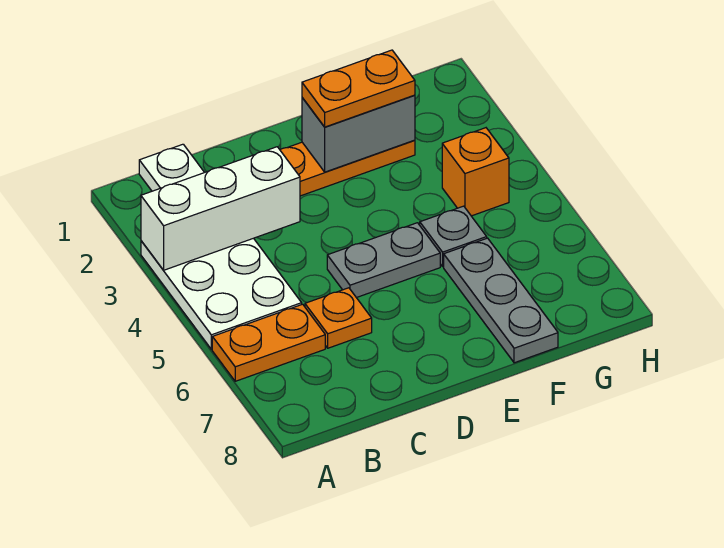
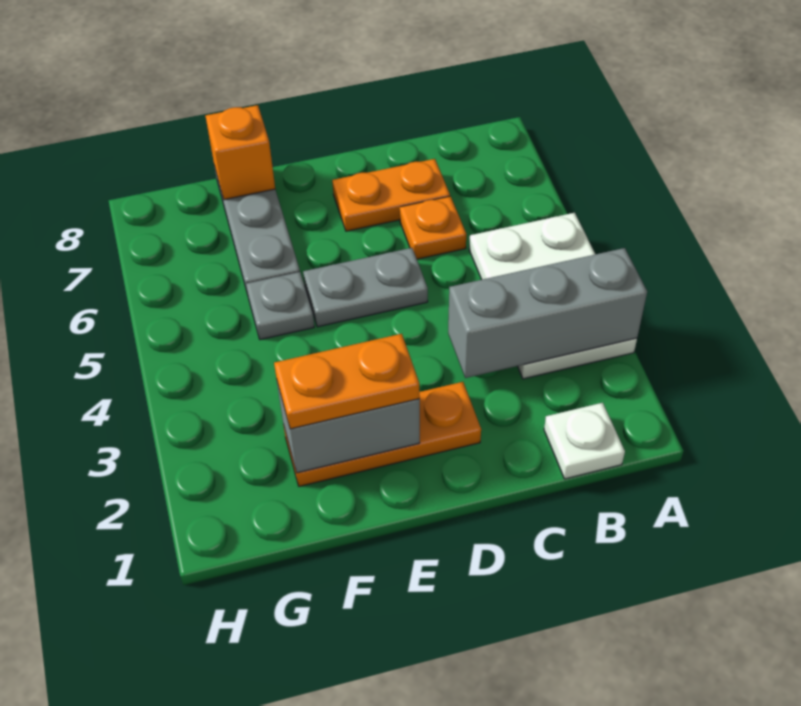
white 1x3 brick [141,147,300,270] -> grey 1x3 brick [448,248,647,378]
orange 1x2 plate [212,304,325,381] -> orange 1x2 plate moved to [332,159,450,231]
orange 1x1 brick [442,128,509,216] -> orange 1x1 brick moved to [206,105,275,200]

